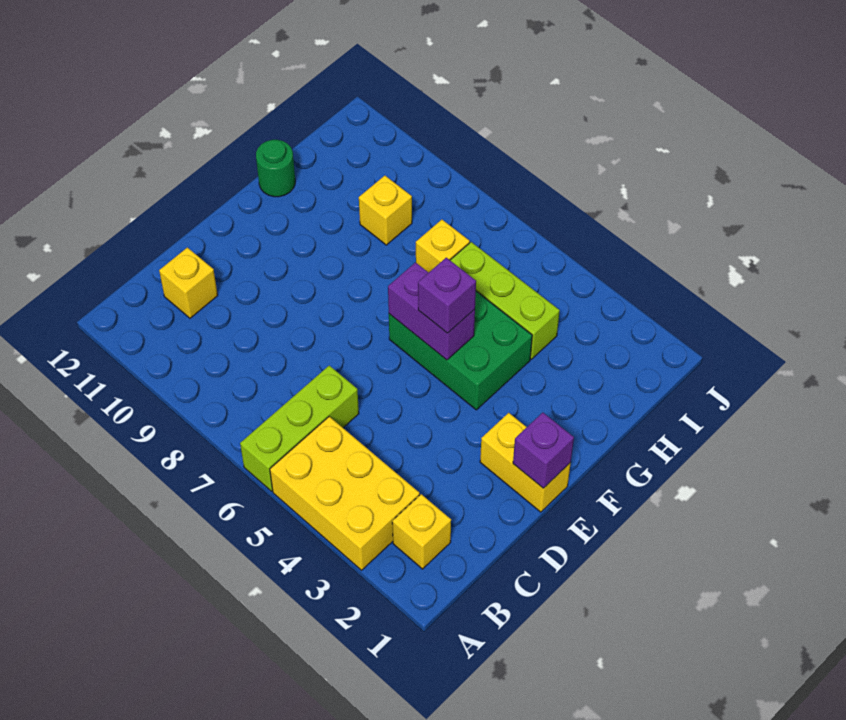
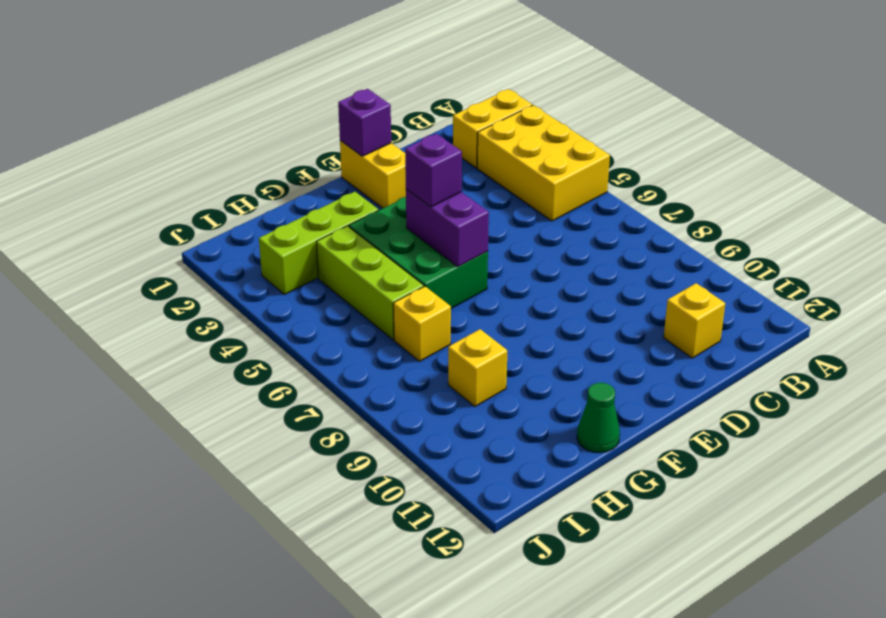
lime 1x3 brick [240,366,359,491] -> lime 1x3 brick moved to [259,192,378,295]
yellow 1x1 brick [392,494,451,569] -> yellow 1x2 brick [453,89,532,168]
green 1x1 round brick [256,140,295,197] -> green 1x1 cone [577,383,620,453]

